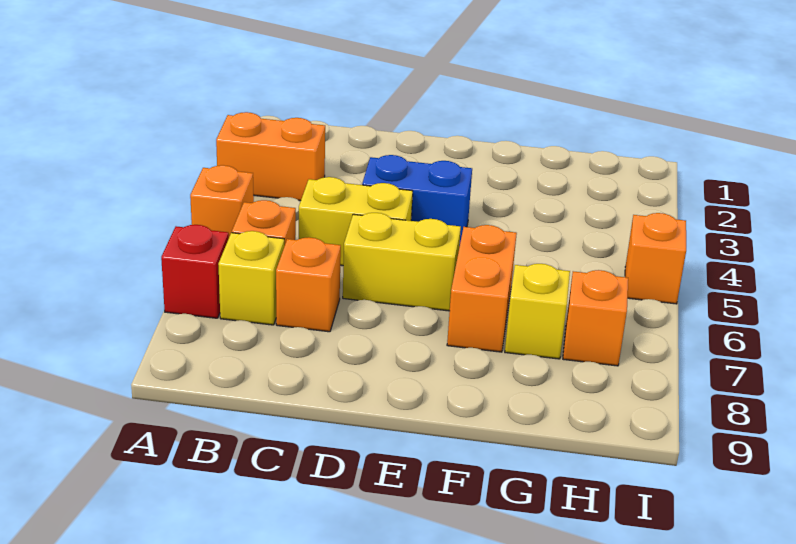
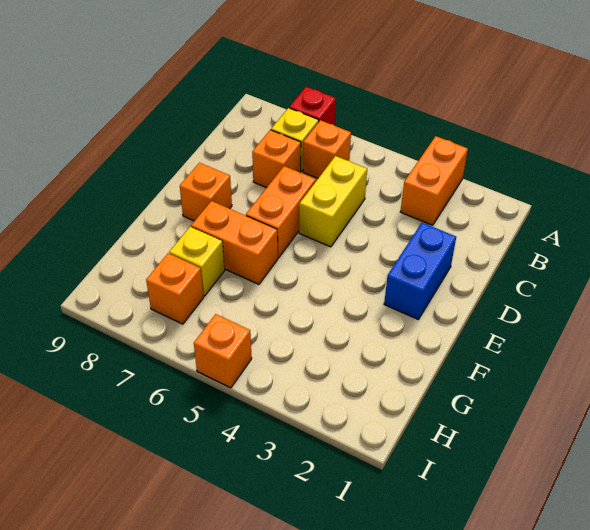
orange 1x1 brick [190,165,254,237] -> orange 1x1 brick moved to [180,163,232,221]
blue 1x2 brick [362,155,472,247] -> blue 1x2 brick moved to [384,223,456,320]
yellow 1x2 brick [343,213,461,311] -> orange 1x2 brick [246,166,316,258]

